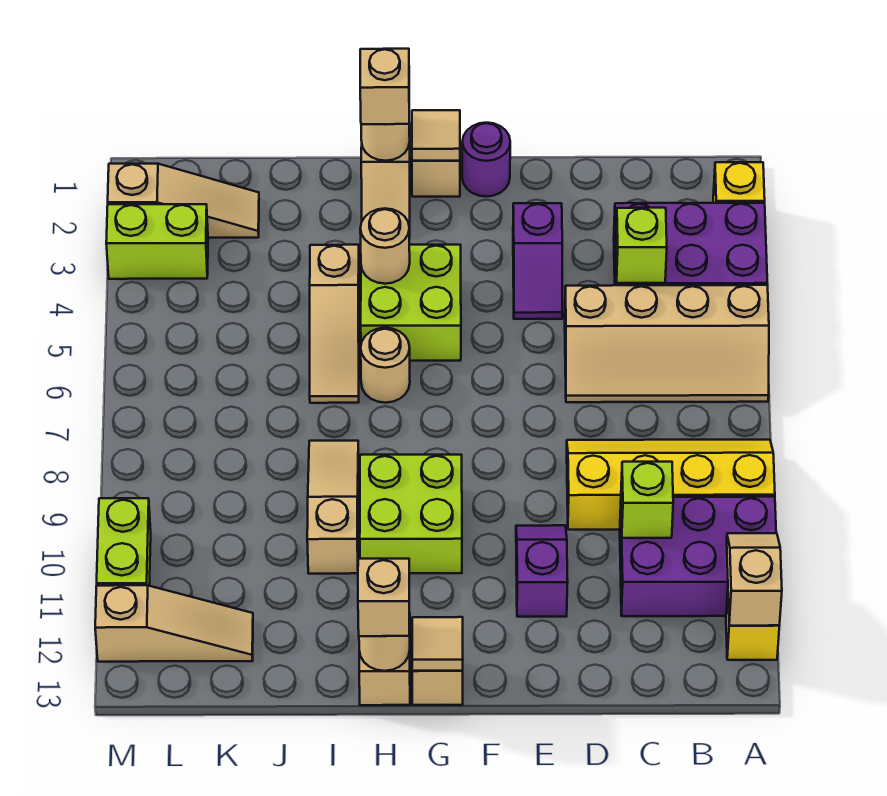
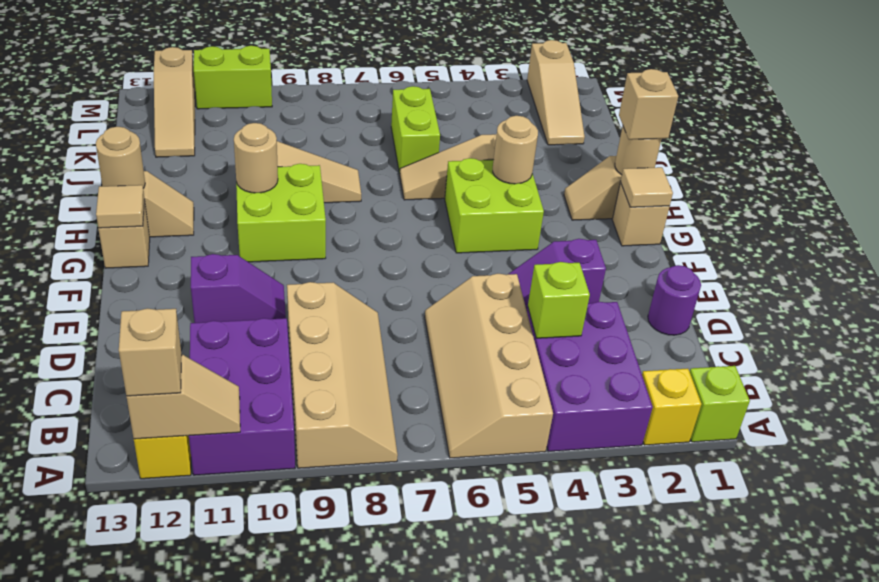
yellow 2x4 slope [567,440,775,530] -> tan 2x4 slope [287,282,398,468]
lime 1x1 brick [621,462,673,538] -> lime 1x1 brick moved to [690,366,750,442]
purple 1x1 round brick [462,123,510,197] -> purple 1x1 round brick moved to [648,265,701,335]
tan 1x1 round brick [361,328,410,403] -> tan 1x1 round brick moved to [234,123,278,193]
tan 1x1 brick [358,559,409,636] -> tan 1x1 brick moved to [119,308,182,396]
lime 1x2 brick [106,204,208,279] -> lime 1x2 brick moved to [391,86,440,174]

